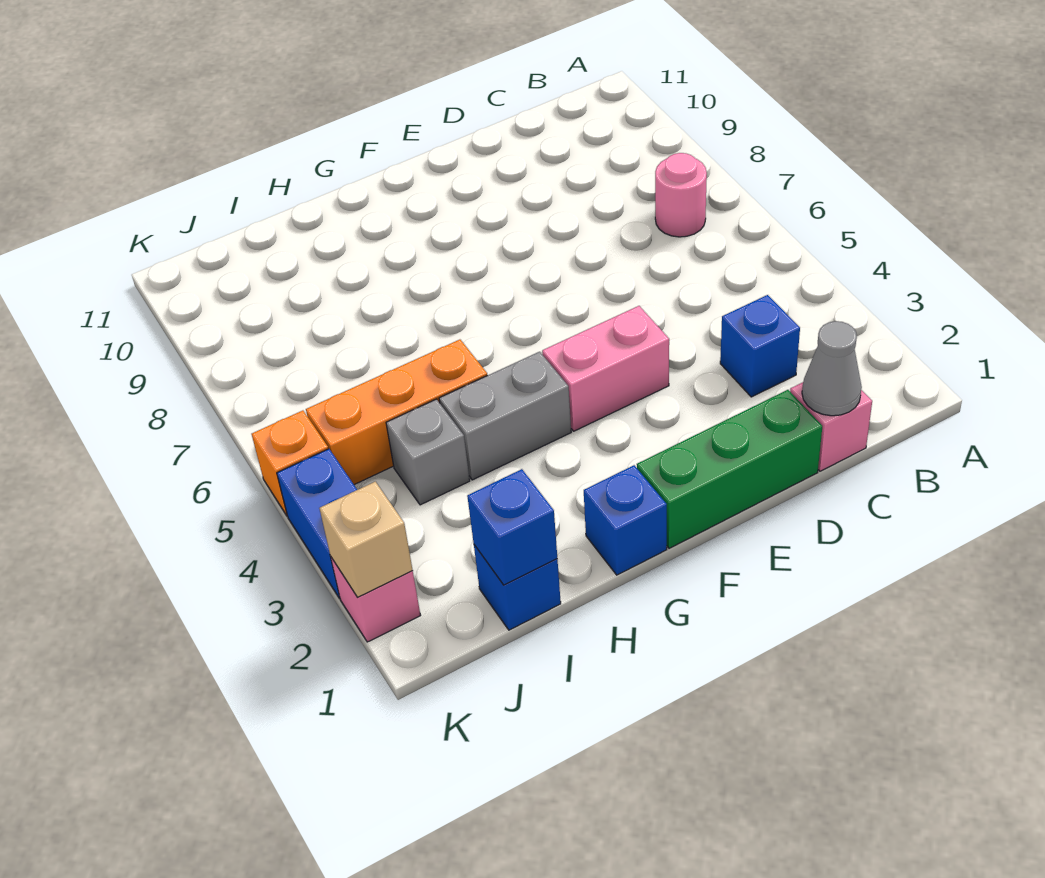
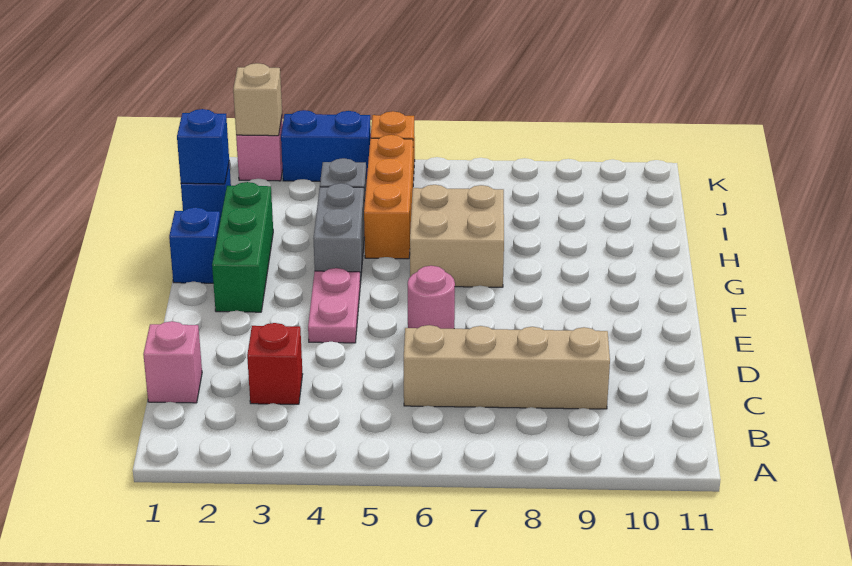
pink 1x1 round brick [655,153,707,237] -> pink 1x1 round brick moved to [408,266,455,329]
grey 1x1 cone [802,321,862,416] -> none
blue 1x1 brick [720,295,800,397] -> red 1x1 brick [247,323,303,404]
none -> tan 1x4 brick [404,325,610,409]
green 1x3 brick [637,390,822,548] -> green 1x3 brick moved to [212,182,273,312]
pink 1x2 brick [542,306,669,431] -> pink 1x2 plate [308,268,360,343]
none -> tan 2x2 brick [410,185,504,287]

